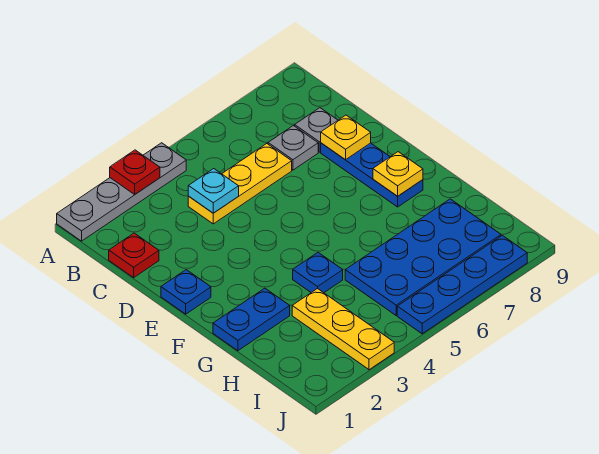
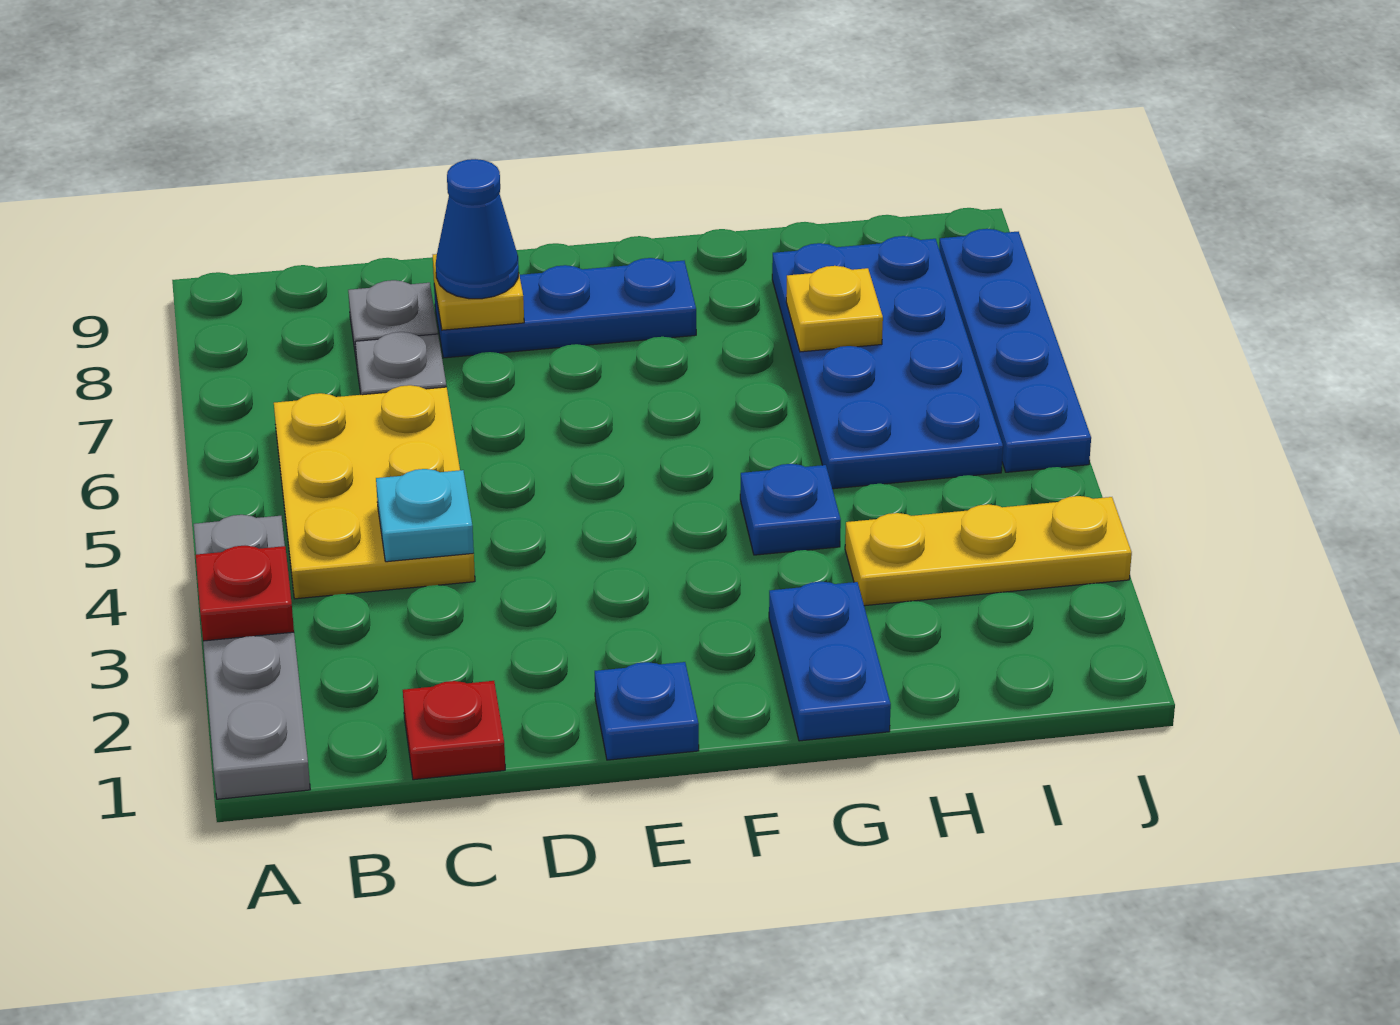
yellow 1x3 plate [188,144,292,224] -> yellow 2x3 plate [274,385,475,599]
none -> blue 1x1 cone [436,159,519,299]
yellow 1x1 plate [373,152,423,196] -> yellow 1x1 plate moved to [786,266,883,352]

